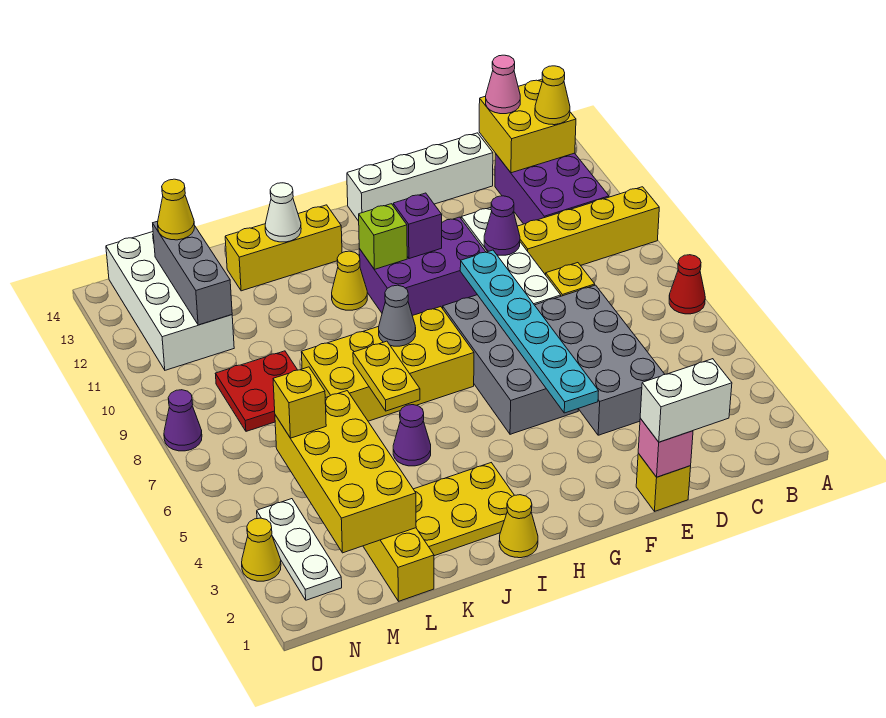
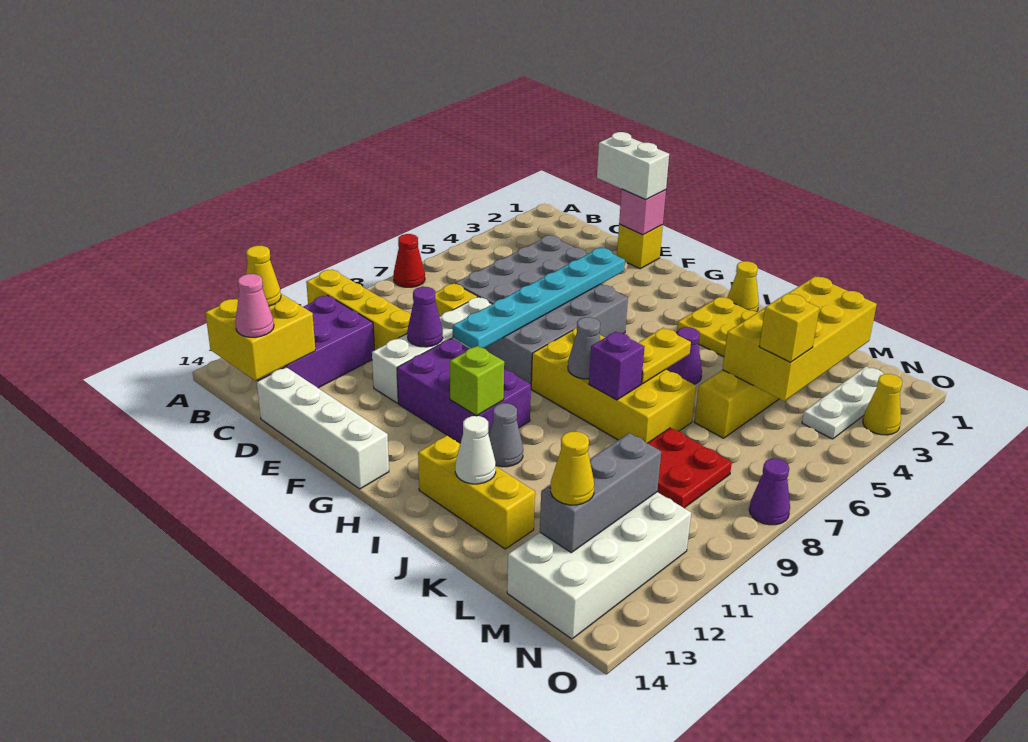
purple 1x1 brick [393,193,442,259] -> purple 1x1 brick moved to [589,332,644,400]
yellow 1x1 cone [332,251,367,310] -> grey 1x1 cone [489,403,523,467]

